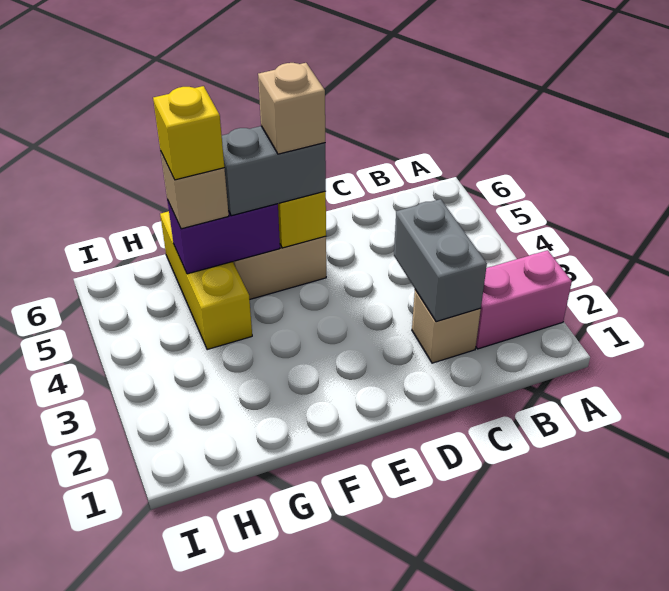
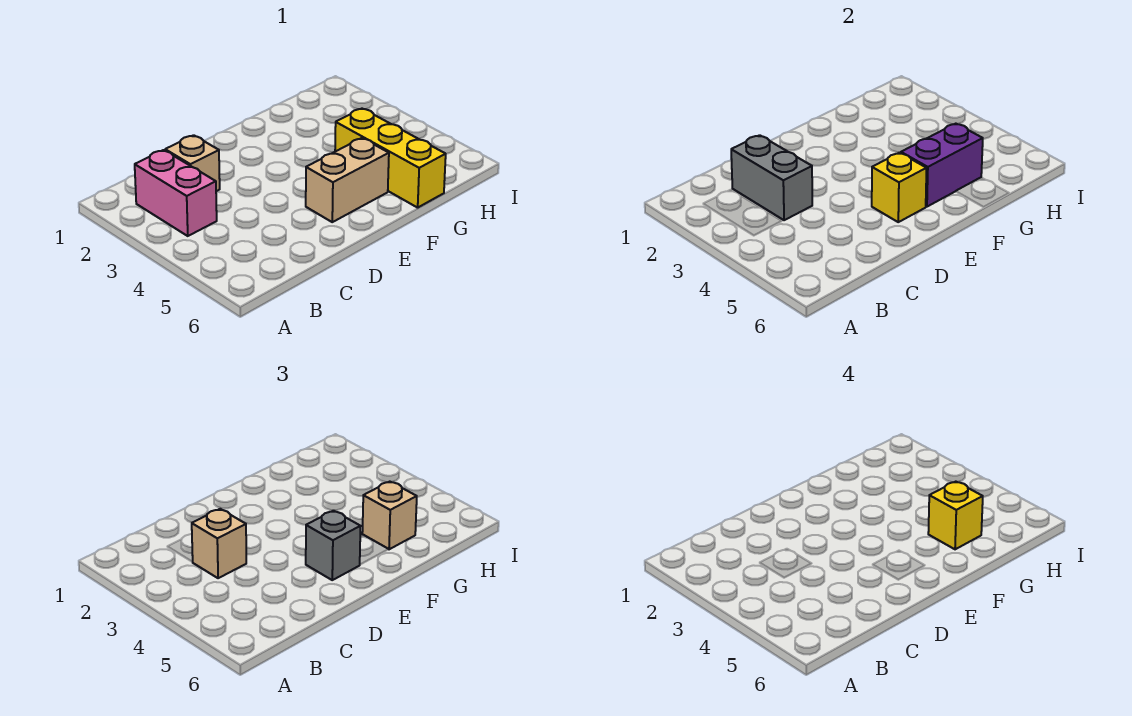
pink 1x2 brick [476,250,572,349] -> pink 1x2 brick turned to [135,150,217,236]
grey 1x2 brick [222,126,326,216] -> grey 1x1 brick [306,511,361,580]
tan 1x1 brick [258,63,325,154] -> tan 1x1 brick moved to [192,509,246,578]

